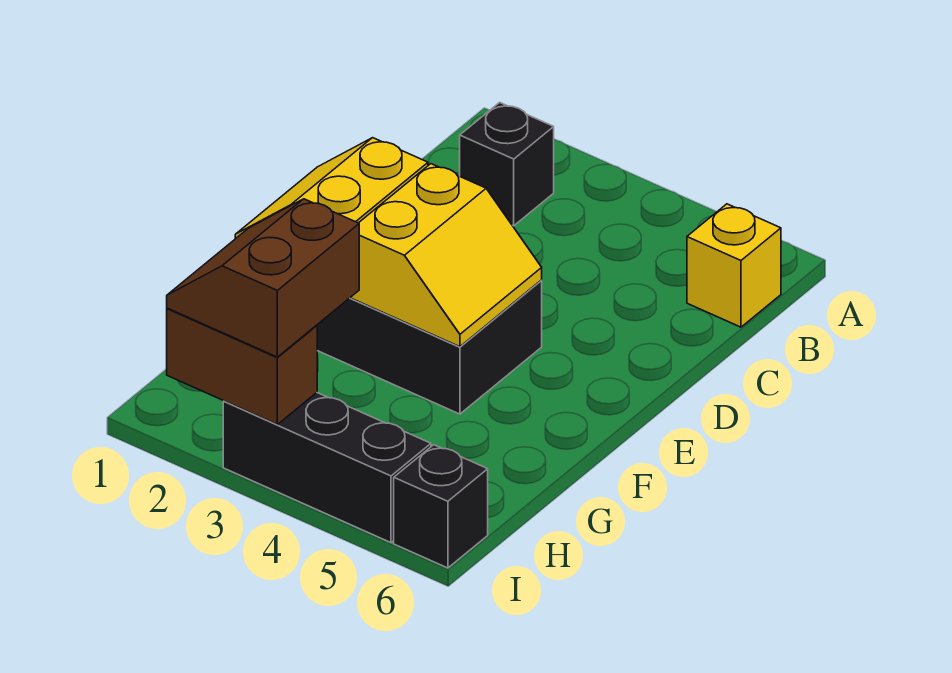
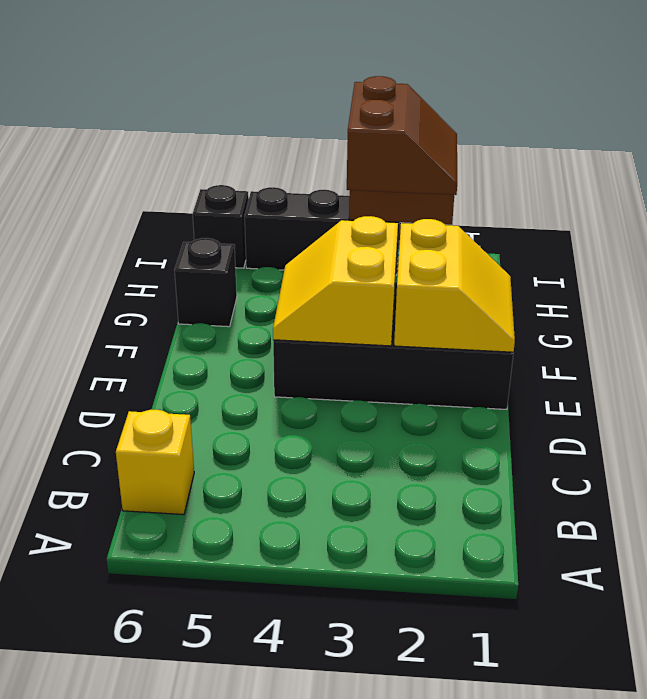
black 1x1 brick [460,102,554,226] -> black 1x1 brick moved to [175,238,237,327]

